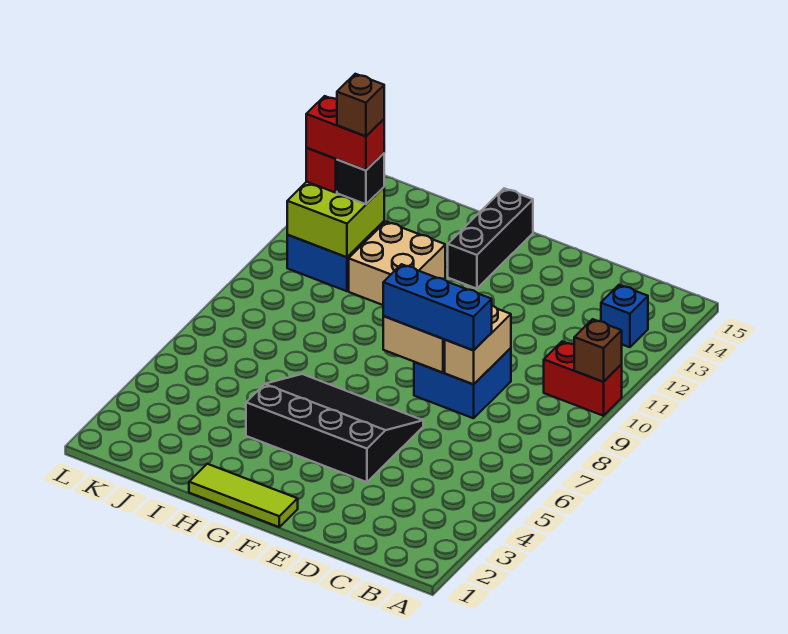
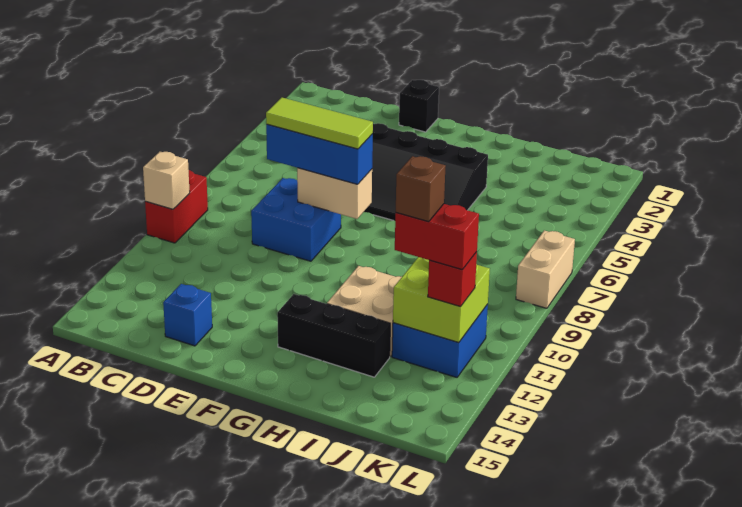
red 1x2 brick [544,342,622,416] -> red 1x2 brick turned to [145,170,208,243]
brown 1x1 brick [574,319,622,382] -> tan 1x1 brick [143,152,190,209]
blue 1x1 brick [601,285,648,347] -> blue 1x1 brick moved to [163,284,212,346]
tan 1x2 brick [445,306,511,384] -> tan 1x2 brick moved to [516,230,575,308]
lime 1x3 tile [189,464,298,527] -> lime 1x3 tile moved to [266,98,373,149]
black 1x3 brick [448,188,533,289] -> black 1x3 brick turned to [277,294,390,377]
black 1x1 brick [337,153,384,204] -> black 1x1 brick moved to [399,80,439,132]

